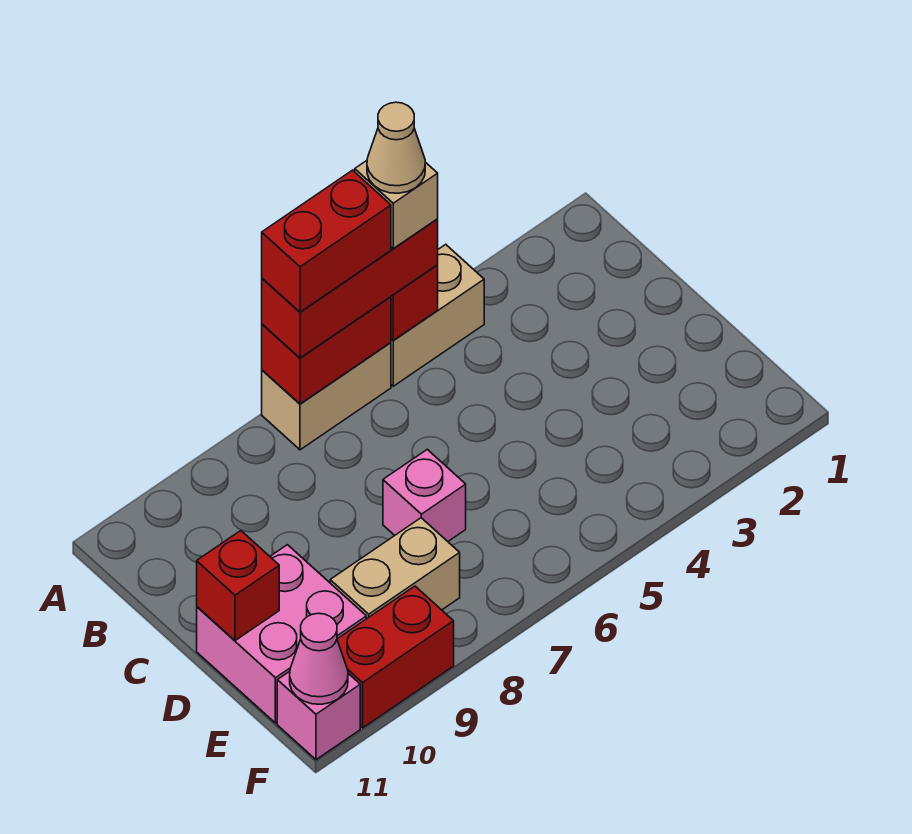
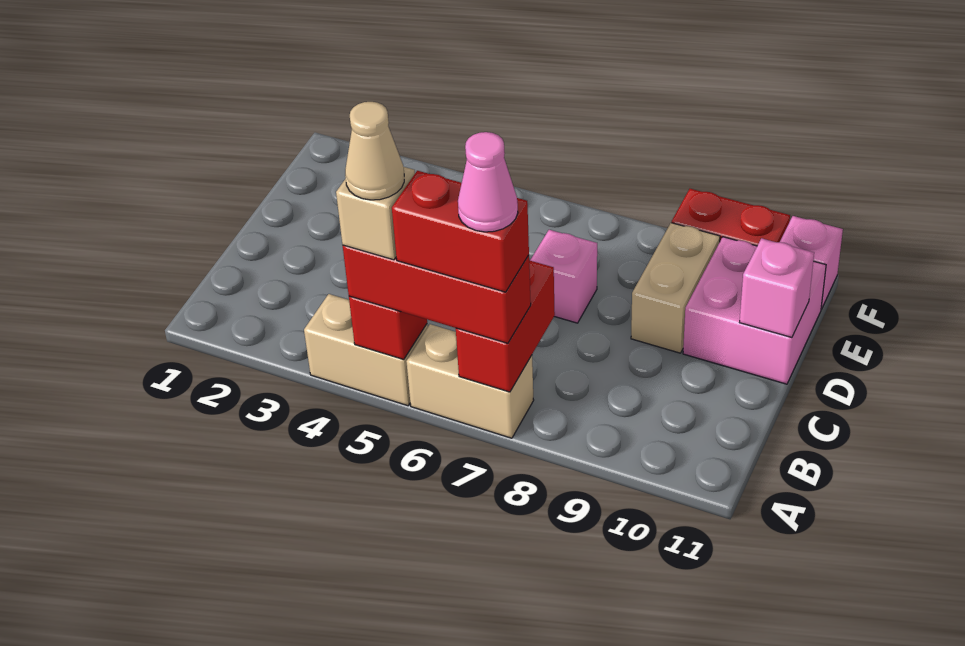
red 1x2 brick [262,297,391,404] -> red 1x2 brick turned to [456,261,555,392]
red 1x1 brick [197,531,279,641] -> pink 1x1 brick [740,238,814,338]
tan 1x2 brick [330,518,460,619] -> tan 1x2 brick turned to [631,223,720,353]
pink 1x1 cone [290,613,348,704] -> pink 1x1 cone moved to [458,132,518,232]

